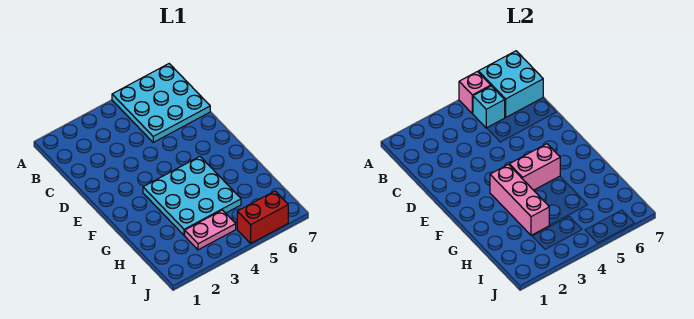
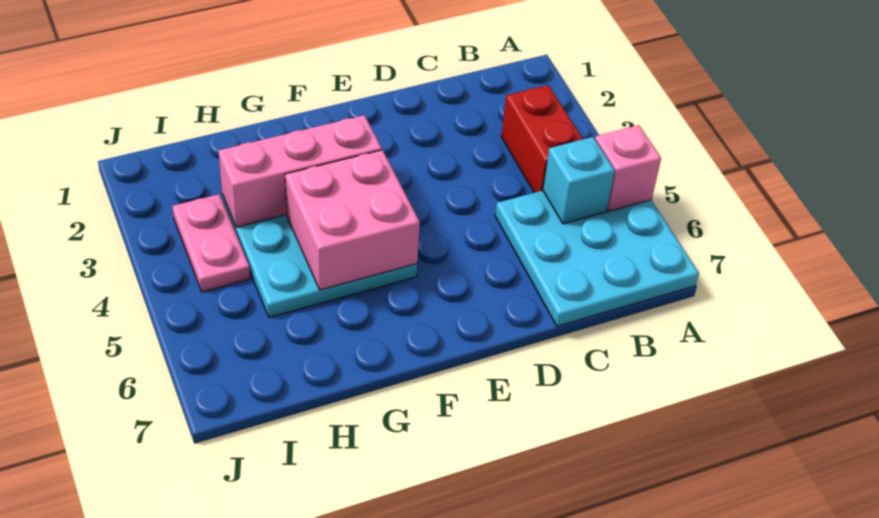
cyan 2x2 brick [478,51,543,117] -> none
pink 1x2 brick [509,144,560,190] -> pink 2x2 brick [285,150,420,290]
red 1x2 brick [237,191,288,243] -> red 1x2 brick moved to [501,85,583,193]

